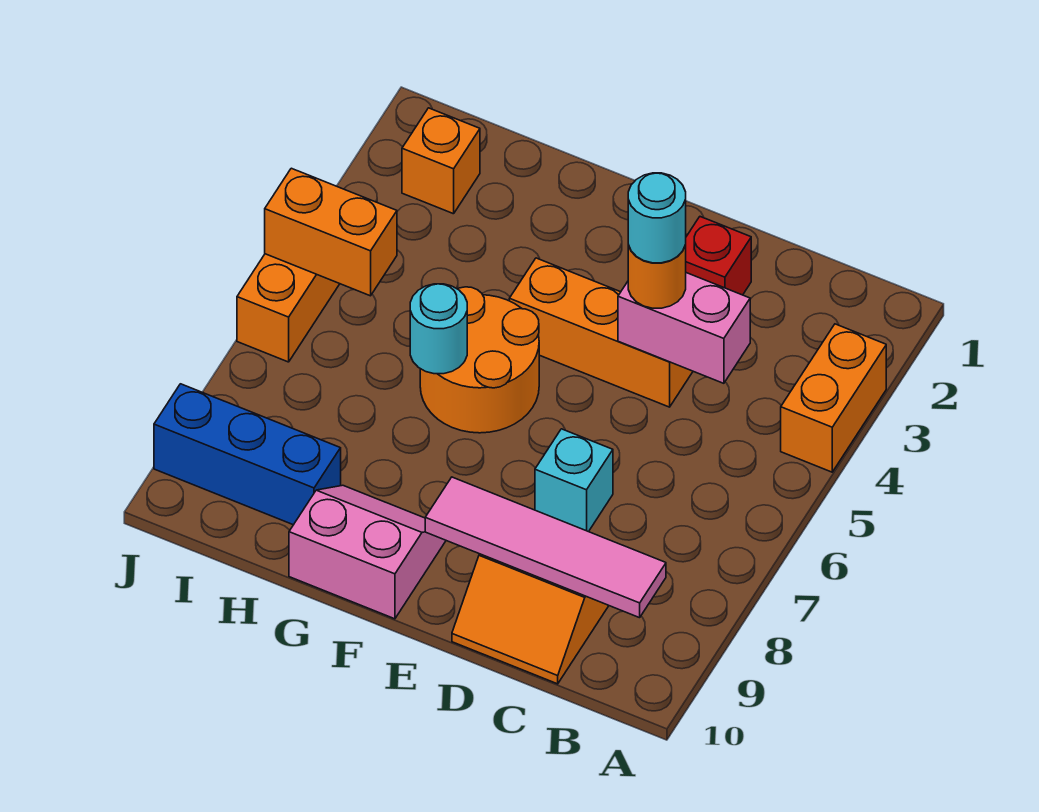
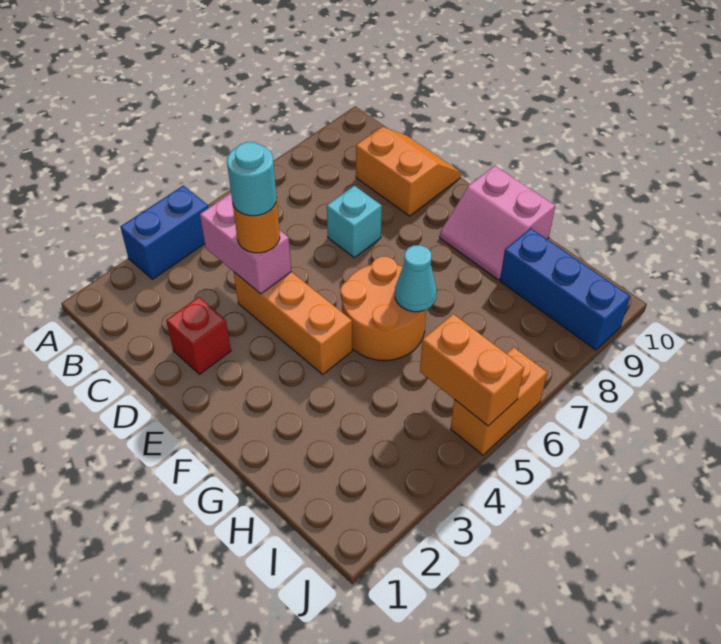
orange 1x2 brick [781,324,886,472] -> blue 1x2 brick [120,185,209,279]
pink 1x4 tile [425,477,666,618] -> none
cyan 1x1 round brick [410,284,467,374] -> cyan 1x1 cone [395,245,437,312]
orange 1x1 brick [402,108,480,214] -> none

